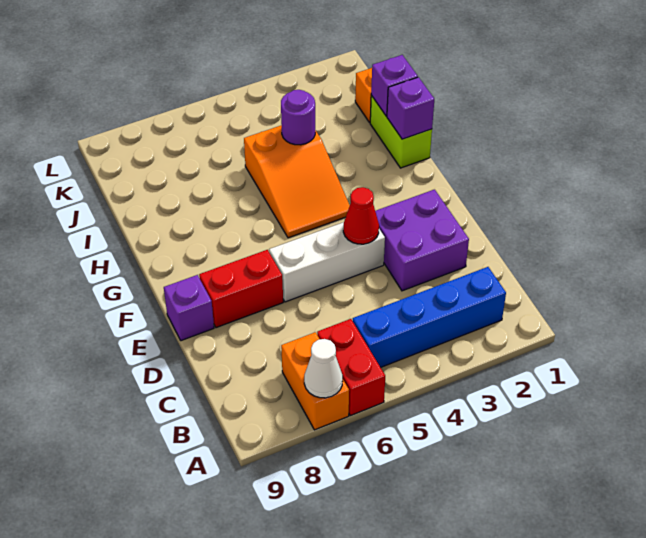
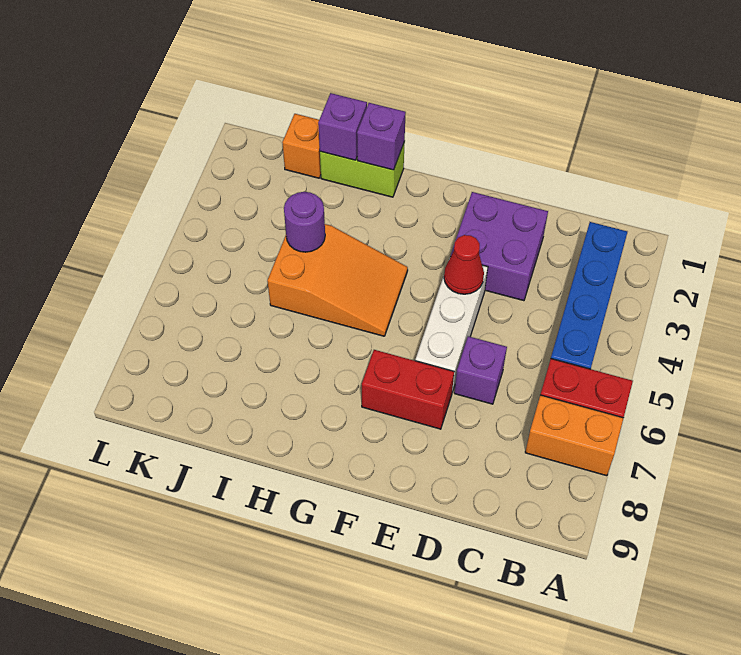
white 1x1 cone [304,339,343,398] -> none
red 1x2 brick [199,250,283,328] -> red 1x2 brick turned to [362,350,454,429]
purple 1x1 brick [164,275,214,341] -> purple 1x1 brick moved to [454,336,507,404]

